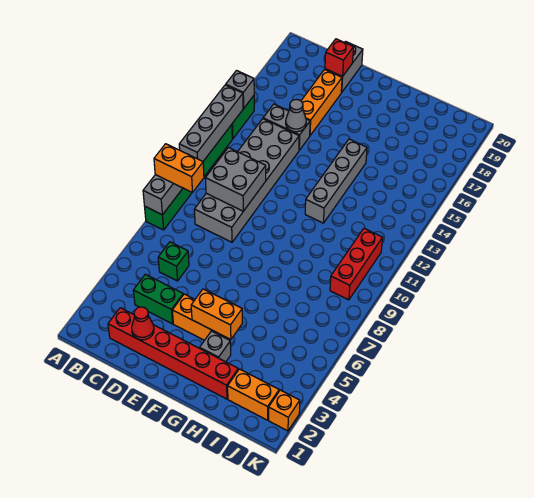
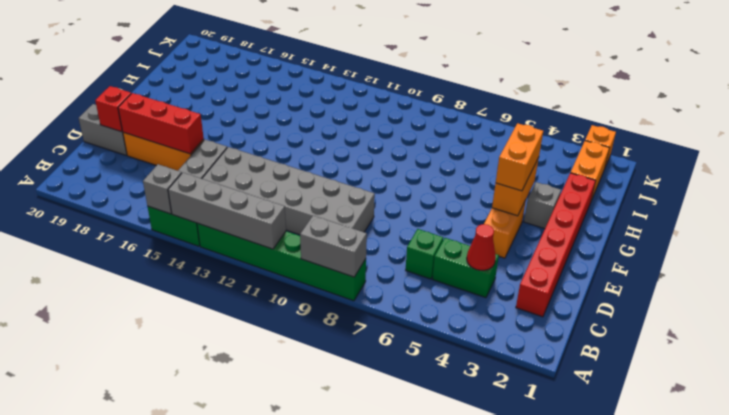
orange 1x2 brick [154,144,204,193] -> orange 1x2 brick moved to [496,123,543,191]
green 1x2 brick [133,274,183,324] -> green 1x2 brick turned to [433,238,499,298]
grey 2x2 brick [205,148,266,211] -> none
red 1x1 cone [132,307,154,340] -> red 1x1 cone moved to [467,224,496,270]
grey 1x1 cone [286,99,306,132] -> none
grey 1x4 brick [305,139,367,223] -> none
red 1x3 brick [330,228,383,300] -> red 1x3 brick moved to [118,93,204,154]

